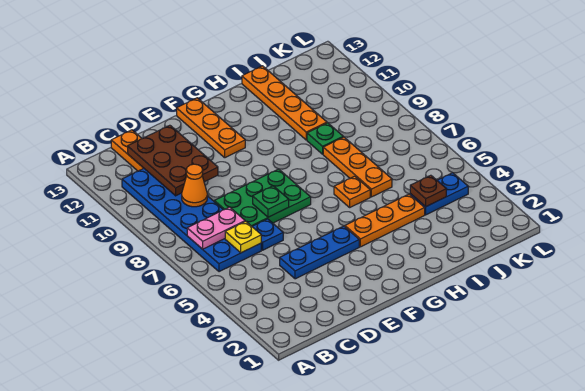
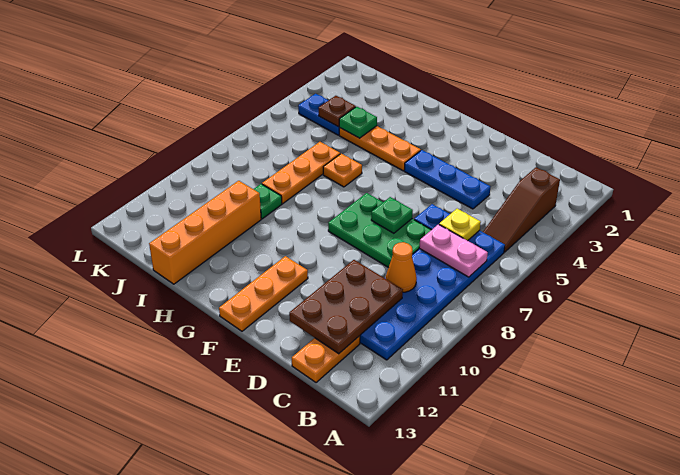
none -> brown 1x3 slope [483,167,560,252]
none -> green 1x1 plate [339,107,377,138]
orange 1x4 plate [242,66,327,140] -> orange 1x4 brick [149,181,261,284]

